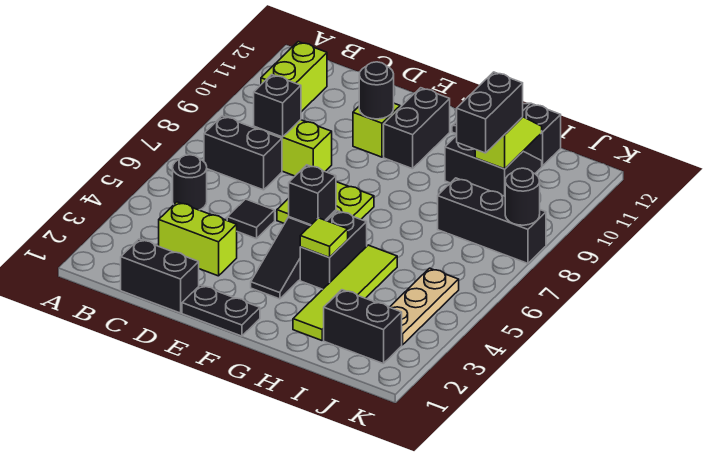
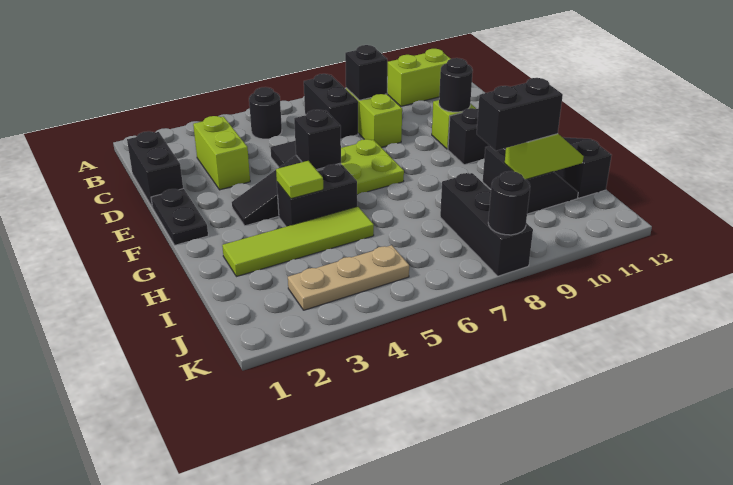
black 1x2 brick [324,290,402,364] -> none

